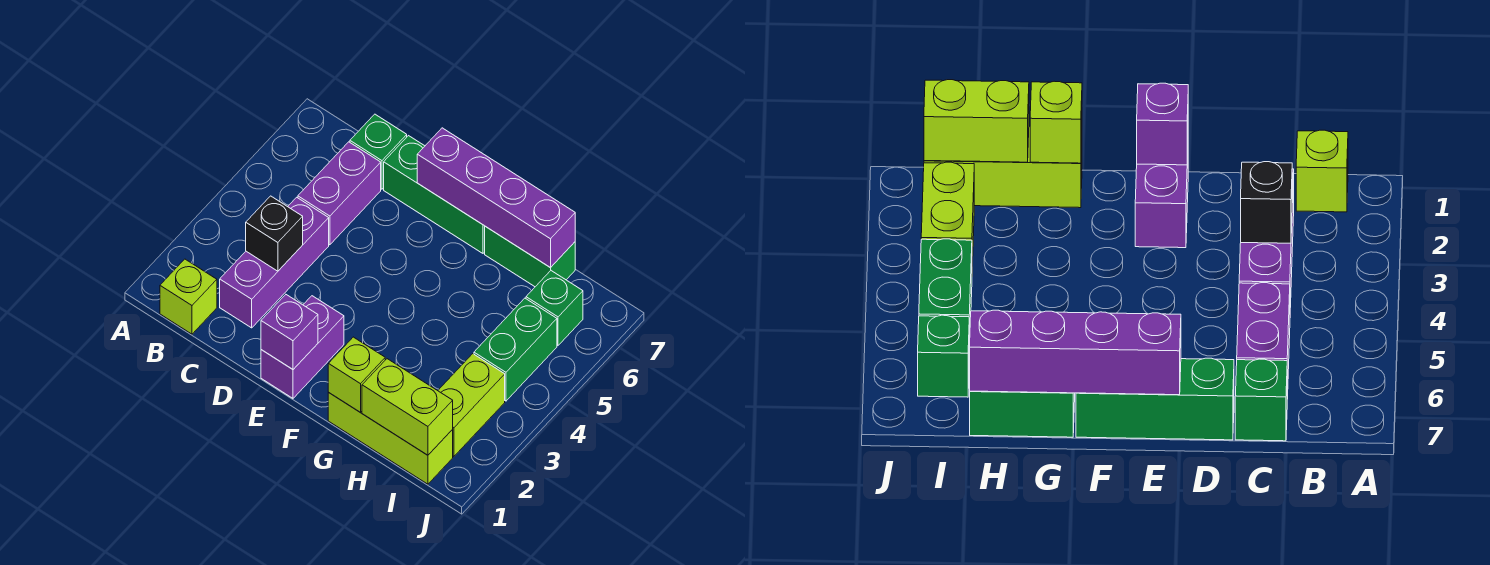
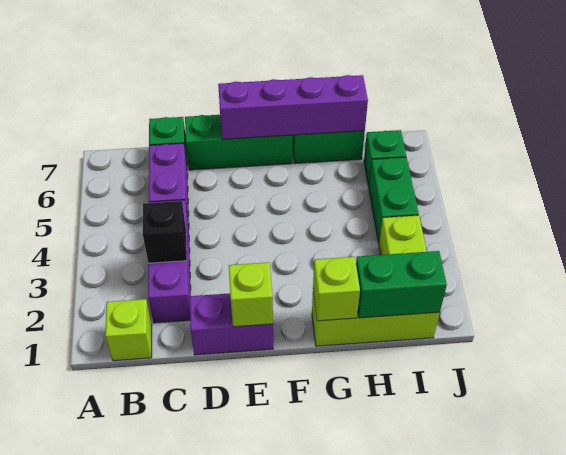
purple 1x2 brick [261,296,344,398] -> purple 1x2 brick turned to [190,293,273,355]
purple 1x1 brick [261,295,318,369] -> lime 1x1 brick [229,262,273,327]
lime 1x2 brick [362,359,453,455] -> green 1x2 brick [356,251,447,318]

